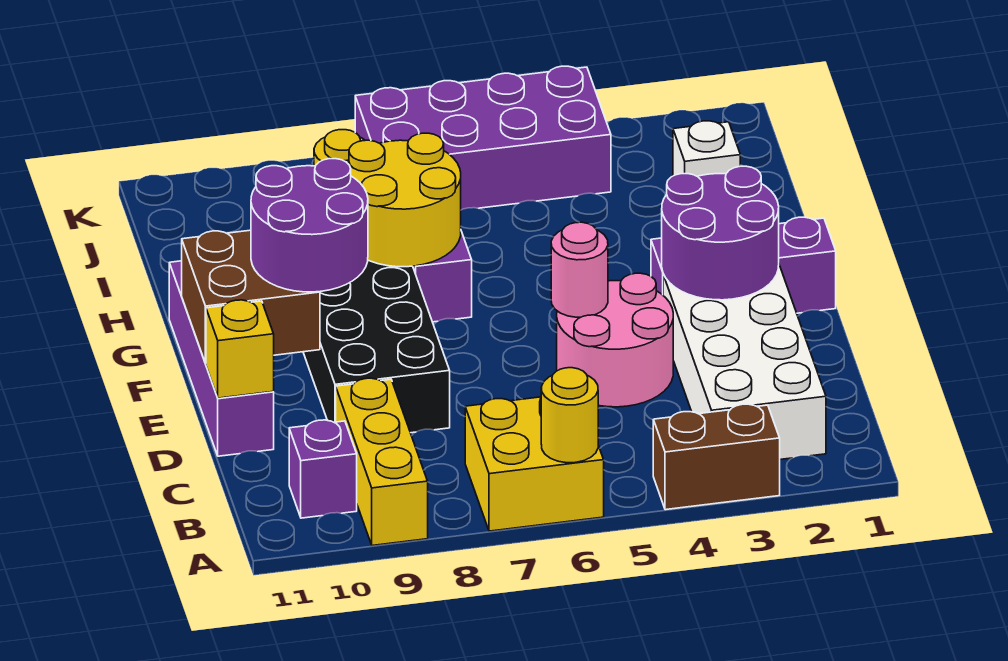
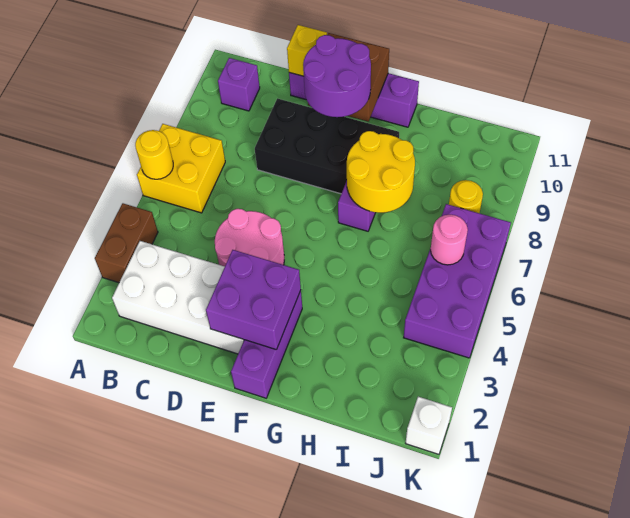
yellow 1x3 brick [336,378,428,546] -> none
purple 2x2 round brick [662,166,779,300] -> purple 2x2 brick [206,250,301,350]
pink 1x1 round brick [551,222,608,317] -> pink 1x1 round brick moved to [431,215,468,265]
white 1x1 brick [673,121,740,176] -> white 1x1 brick moved to [406,397,452,454]

